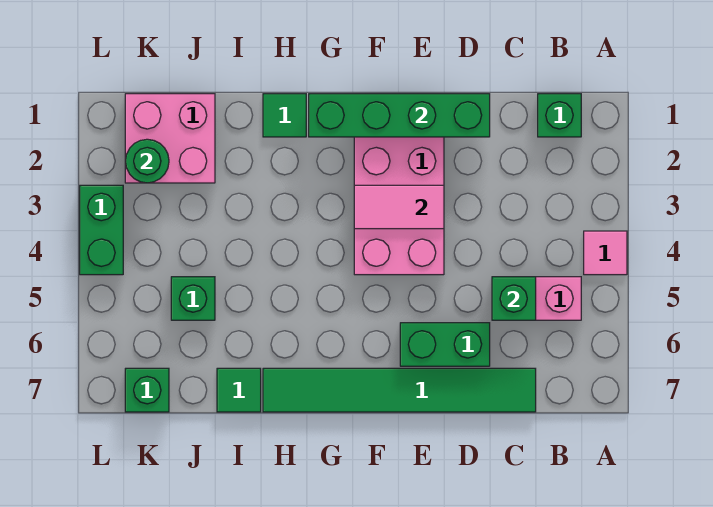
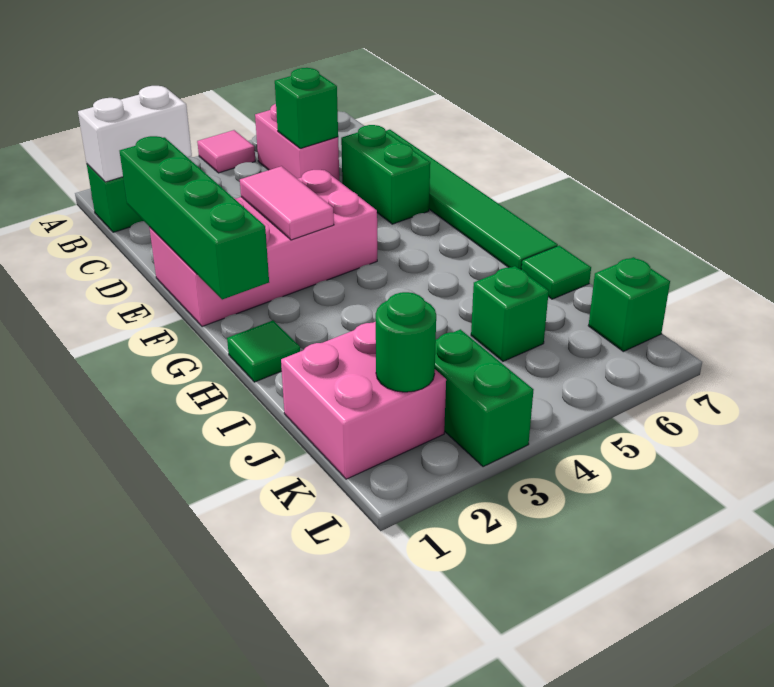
none -> white 1x2 brick [78,86,192,182]
green 1x2 brick [80,185,123,275] -> green 1x2 brick turned to [435,329,533,467]

